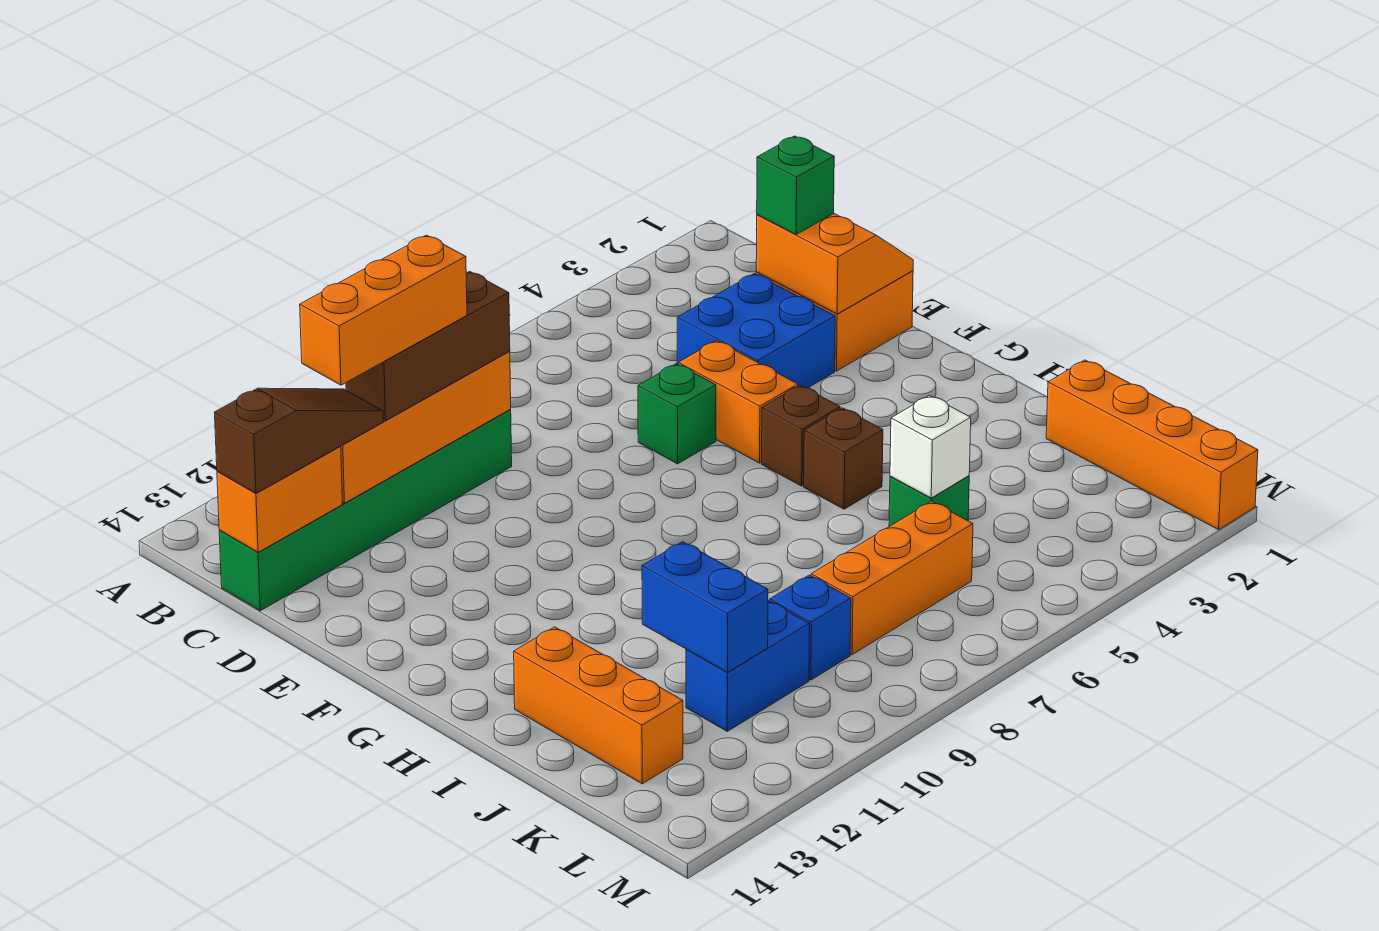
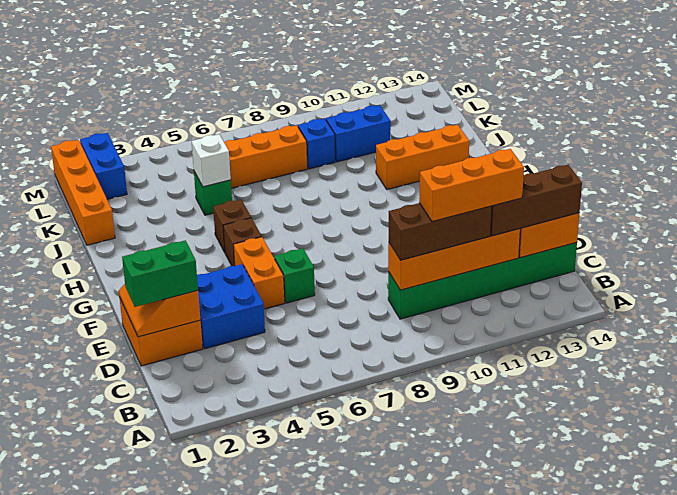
brown 1x3 slope [214,388,384,493] -> brown 1x3 brick [491,165,582,236]
green 1x1 brick [757,136,834,234] -> green 1x2 brick [122,240,198,307]
orange 1x3 brick [514,627,683,784] -> orange 1x3 brick turned to [376,125,469,189]
blue 1x2 brick [642,542,768,672] -> blue 1x2 brick moved to [80,133,127,199]

